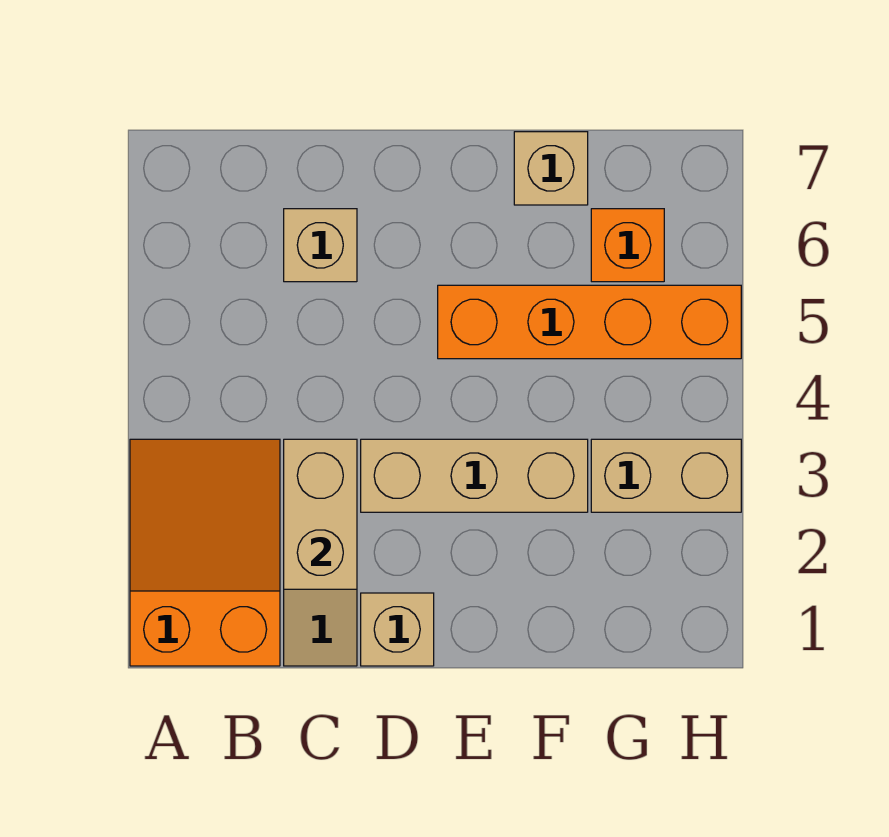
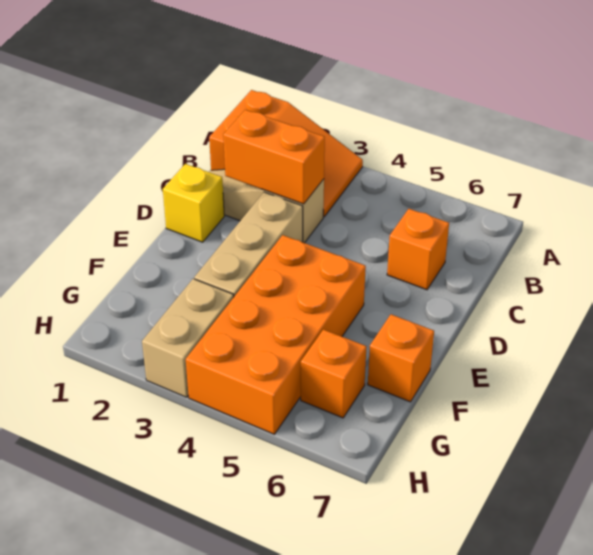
tan 1x2 brick [284,439,357,589] -> orange 1x2 brick [223,110,325,204]
tan 1x1 brick [284,209,357,282] -> orange 1x1 brick [387,209,449,290]
tan 1x1 brick [361,593,434,666] -> yellow 1x1 brick [163,164,224,242]
orange 1x4 brick [438,285,741,359] -> orange 2x4 brick [186,235,366,434]
tan 1x1 brick [514,132,588,205] -> orange 1x1 brick [368,314,434,402]

